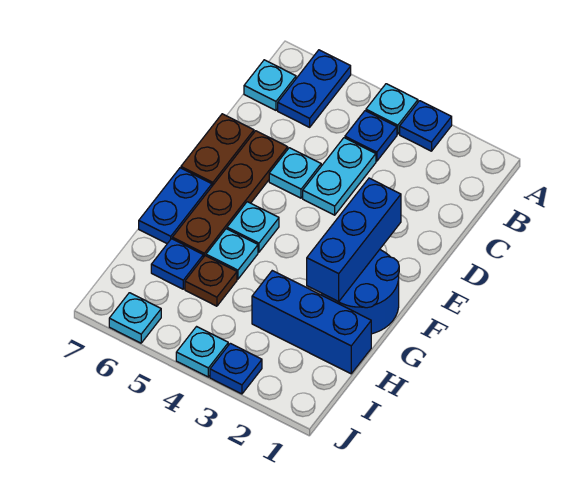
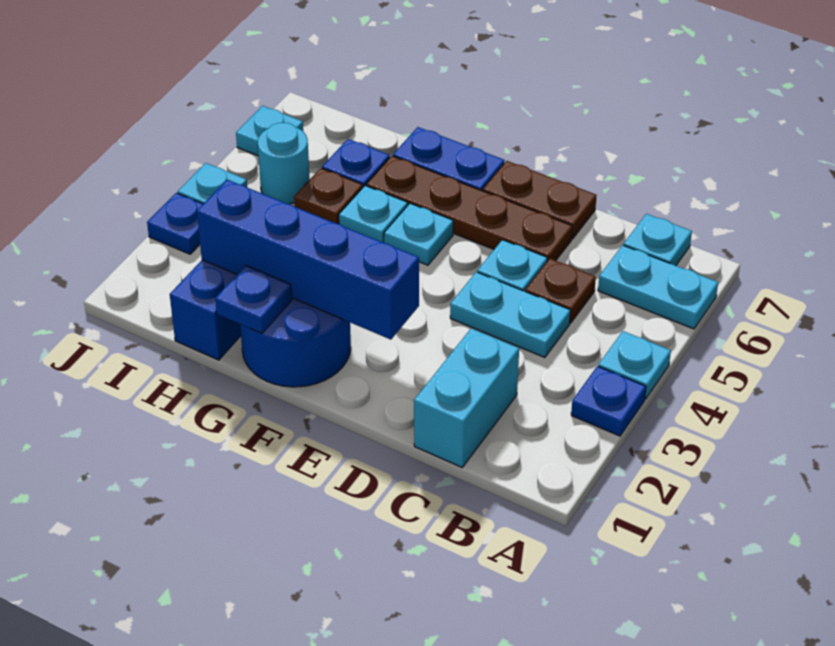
blue 1x2 plate [278,50,351,127] -> cyan 1x2 plate [598,245,718,329]
blue 1x1 plate [345,111,397,161] -> blue 1x1 plate moved to [215,265,292,333]
none -> cyan 1x2 brick [414,328,519,467]
none -> brown 1x1 plate [525,259,596,323]
blue 1x3 brick [307,178,401,302] -> blue 1x4 brick [197,180,419,340]
none -> cyan 1x1 round brick [258,122,310,204]

